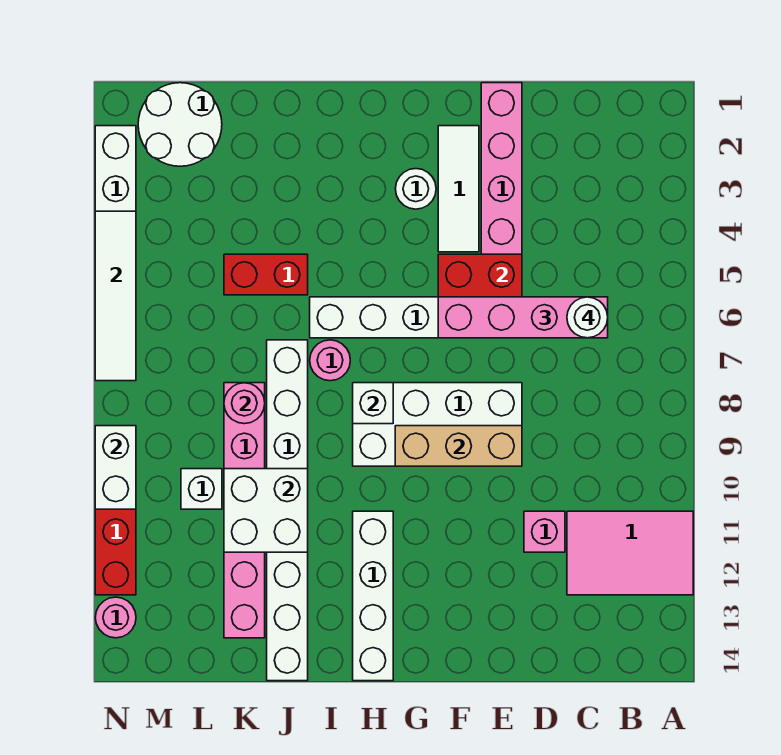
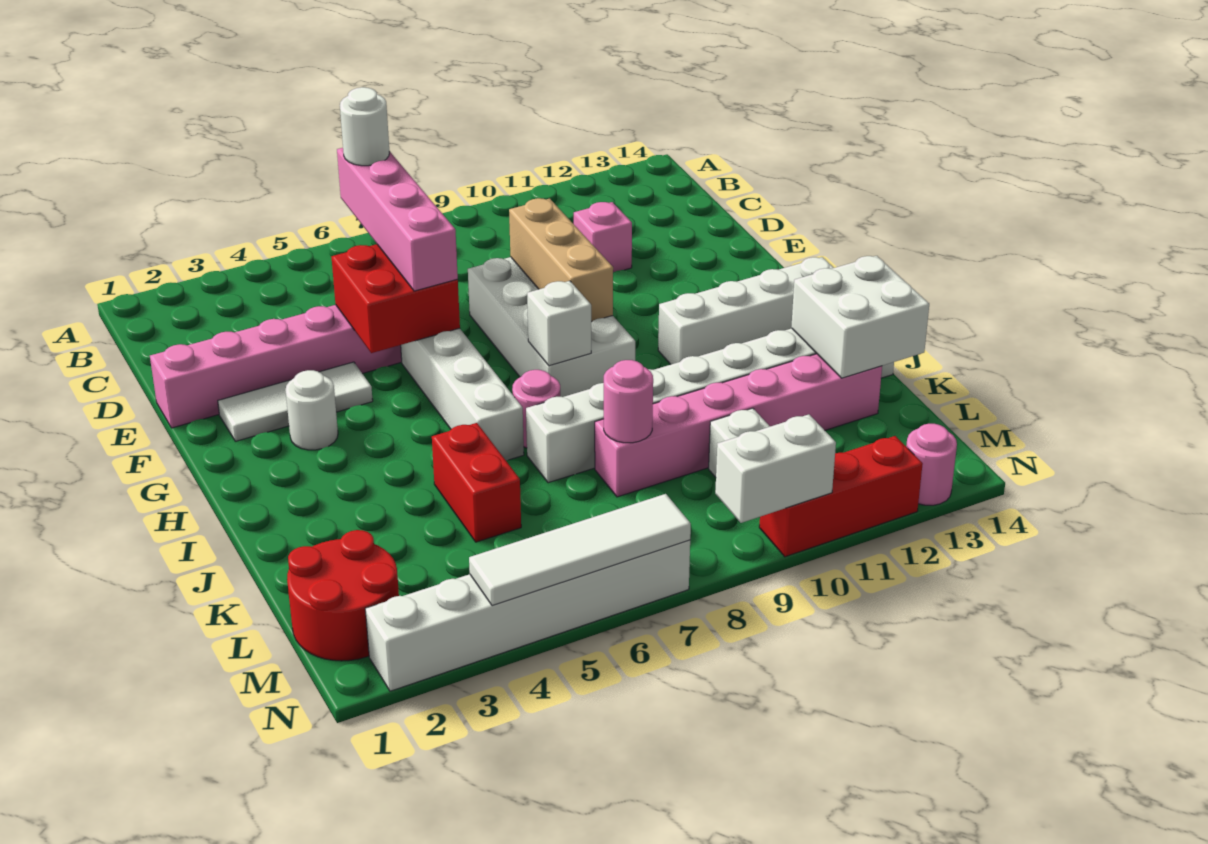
pink 2x3 tile [567,511,693,595] -> none
white 2x2 brick [224,469,308,552] -> white 2x2 brick moved to [791,256,929,378]
white 2x2 round brick [138,83,222,166] -> red 2x2 round brick [287,530,399,661]

